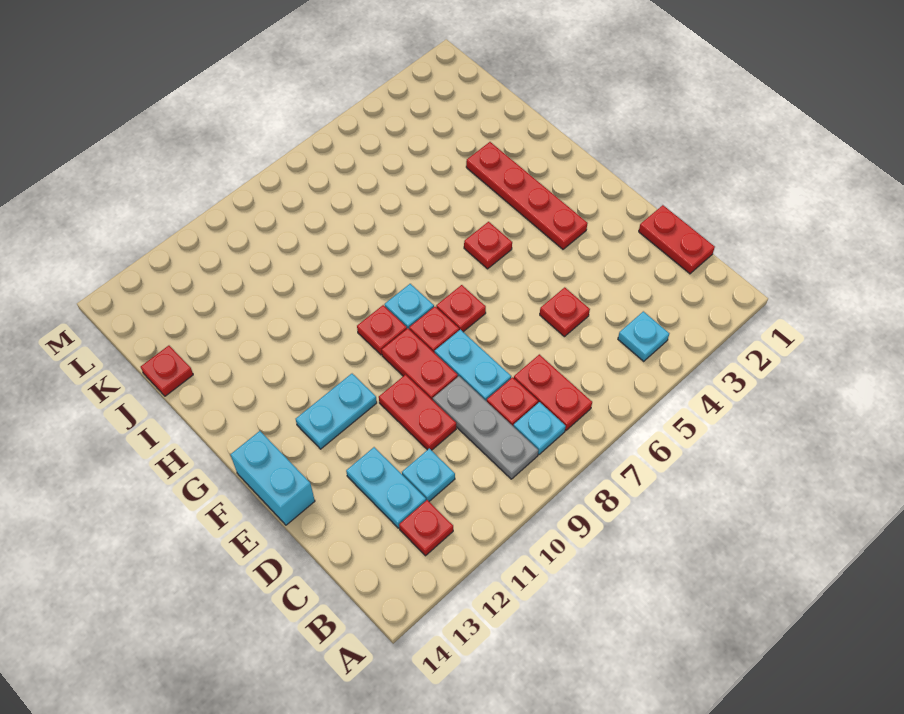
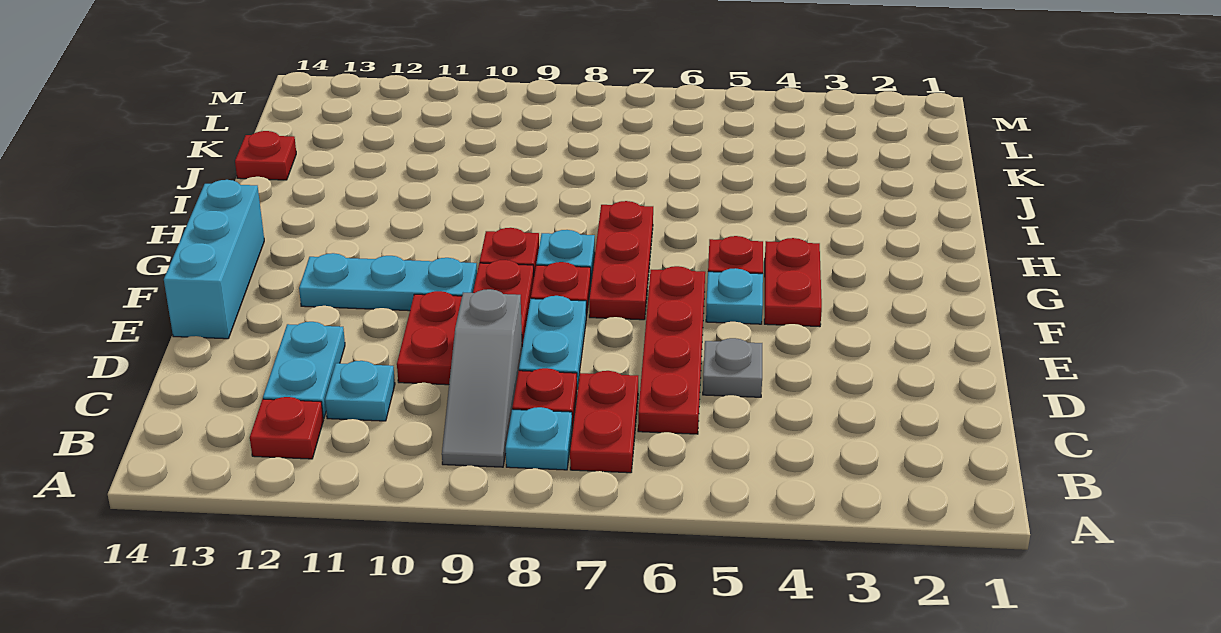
cyan 1x1 plate [618,311,669,361] -> cyan 1x1 plate moved to [706,268,763,324]
grey 1x3 plate [433,376,538,479] -> grey 1x3 slope [442,289,522,467]
red 1x2 plate [639,205,715,274] -> red 1x2 plate moved to [764,238,822,327]
red 1x1 plate [540,287,590,337] -> grey 1x1 plate [703,338,762,397]
cyan 1x2 brick [230,431,315,525] -> cyan 1x3 brick [164,180,264,339]
red 1x4 plate [466,142,588,249] -> red 1x4 plate moved to [638,266,705,434]
red 1x1 plate [436,285,486,332] -> red 1x3 plate [589,201,653,320]
cyan 1x2 plate [296,374,377,449] -> cyan 1x3 plate [299,253,477,311]

